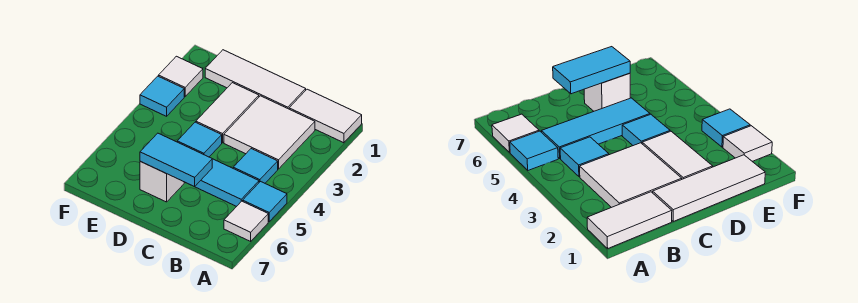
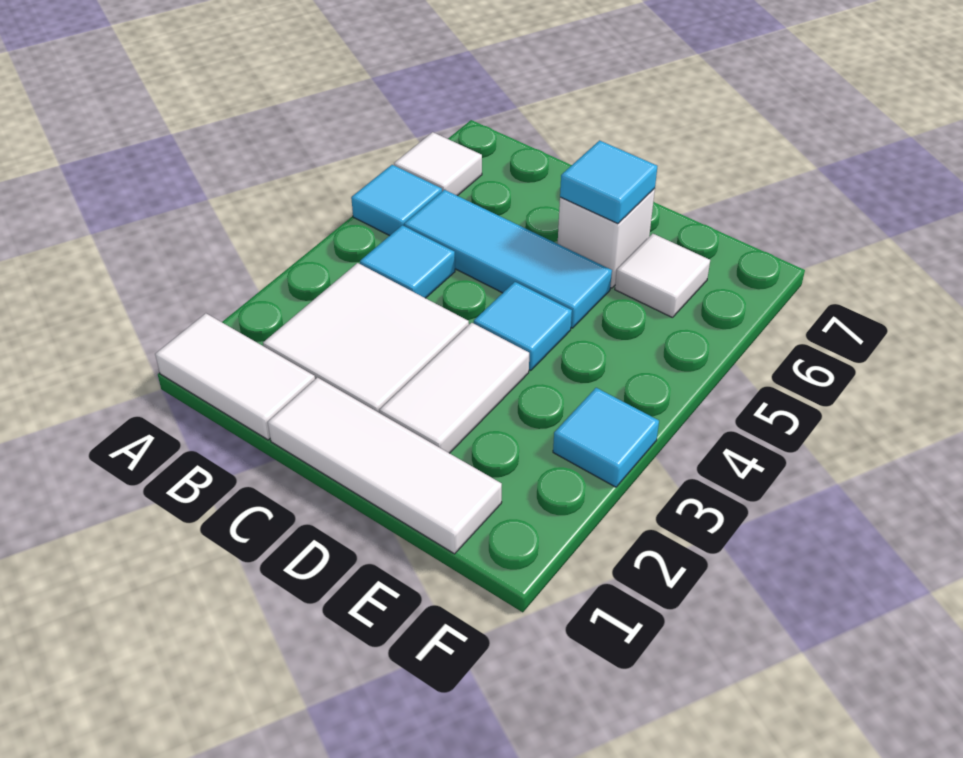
cyan 1x2 tile [140,133,212,187] -> cyan 1x1 tile [560,140,657,224]
white 1x1 tile [159,56,203,96] -> white 1x1 tile moved to [615,234,710,318]

